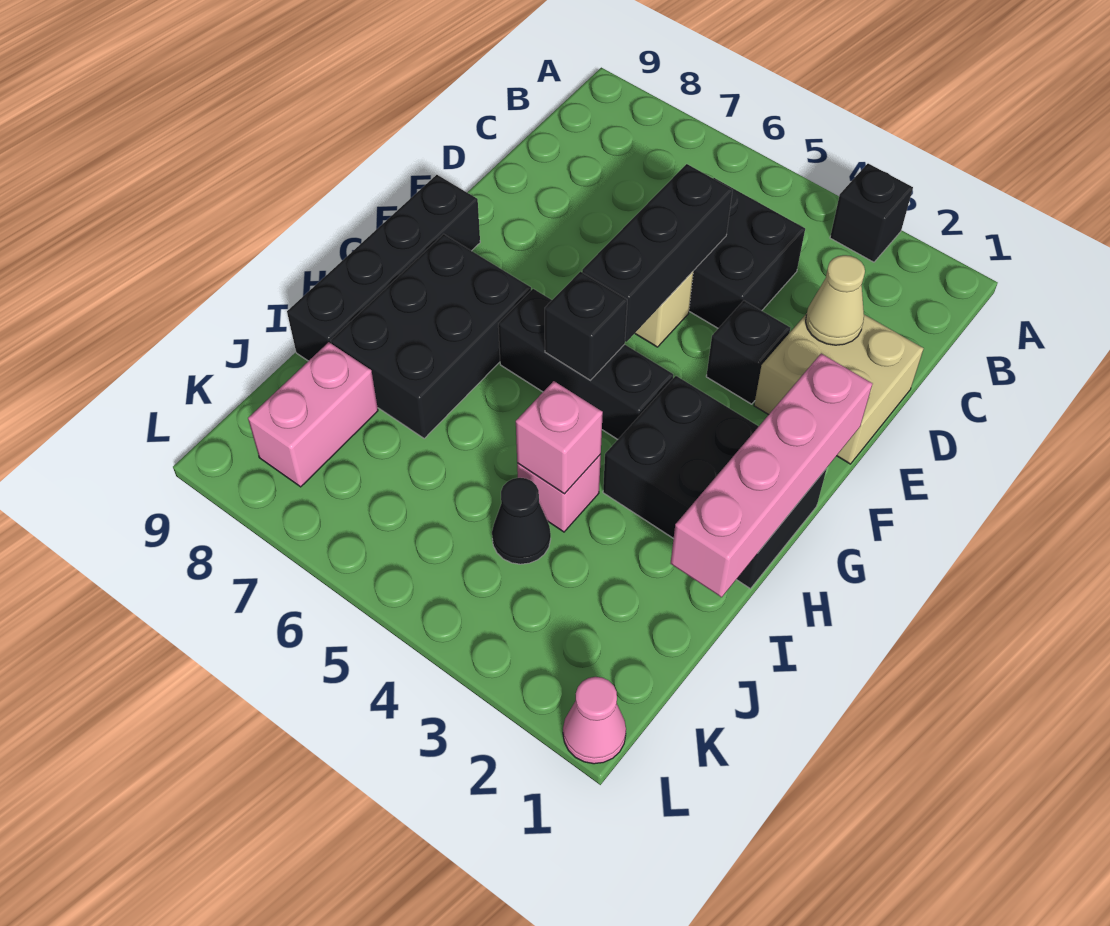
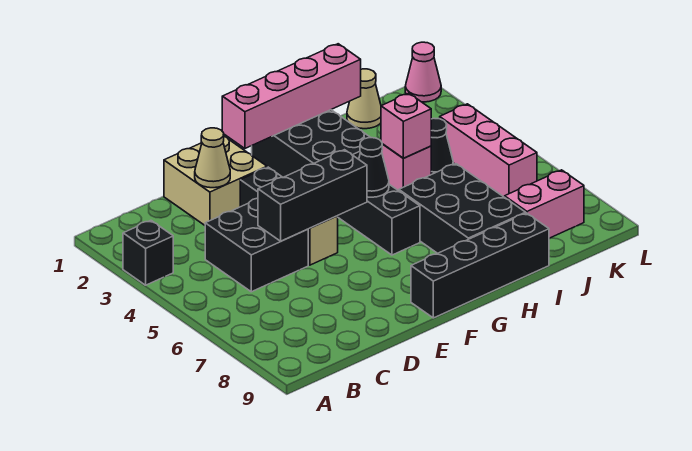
black 1x1 brick [545,272,627,380] -> black 1x1 cone [359,138,389,197]
black 2x3 brick [331,234,531,438] -> black 2x3 brick turned to [399,164,526,253]
none -> tan 1x1 cone [347,69,381,129]
none -> pink 1x3 brick [440,104,537,197]

